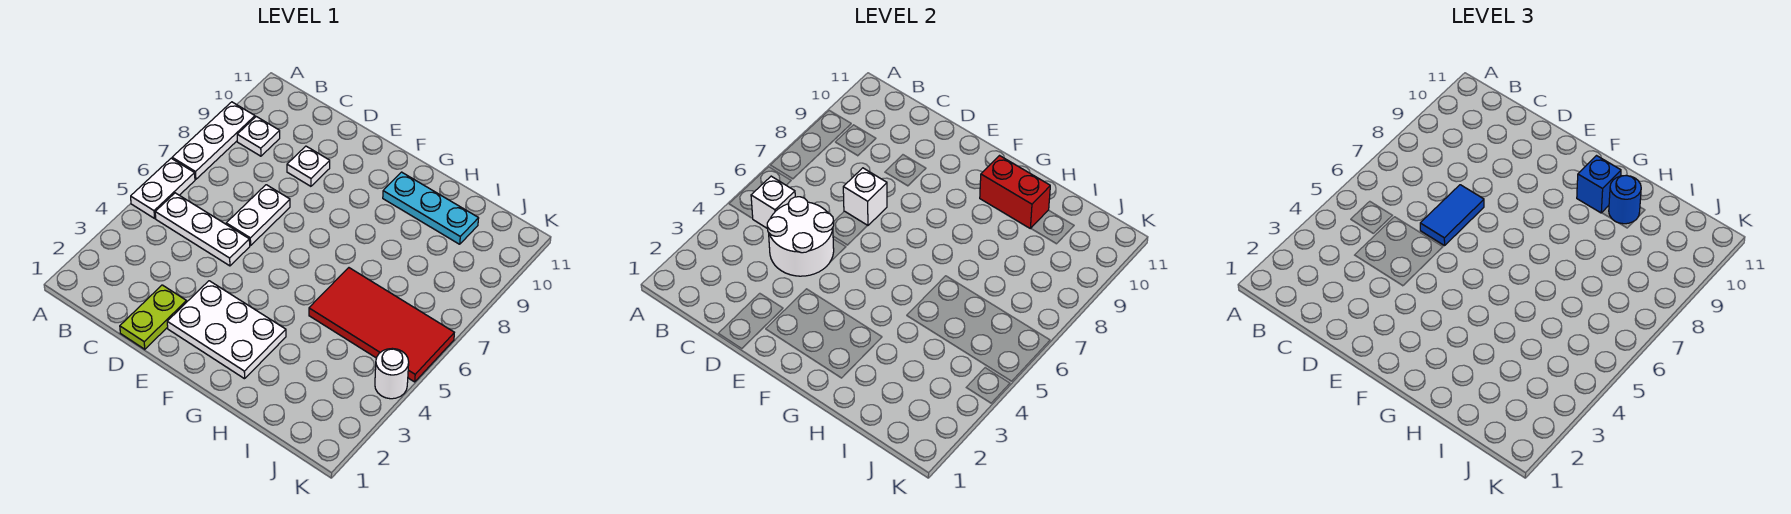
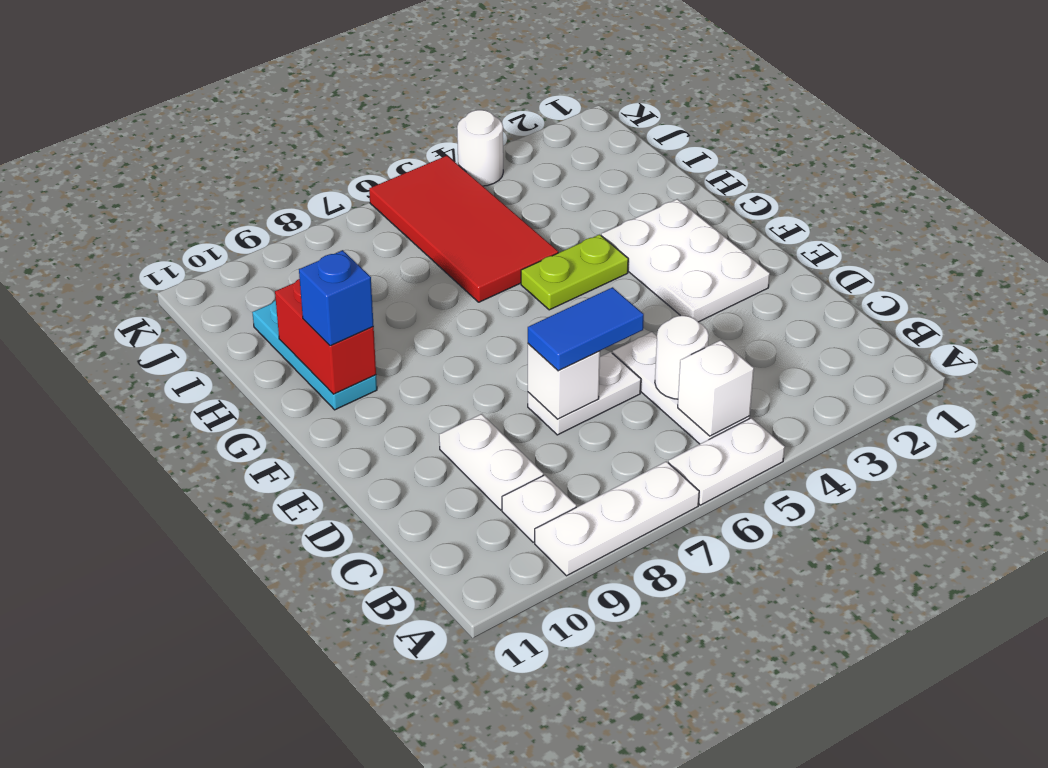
white 2x2 round brick [767,197,834,276] -> white 1x1 round brick [655,316,709,399]
lime 1x2 plate [120,285,187,349] -> lime 1x2 plate moved to [521,235,628,310]
white 1x1 plate [287,146,330,186] -> white 1x2 plate [439,414,543,510]
blue 1x1 round brick [1609,176,1641,224] -> none

